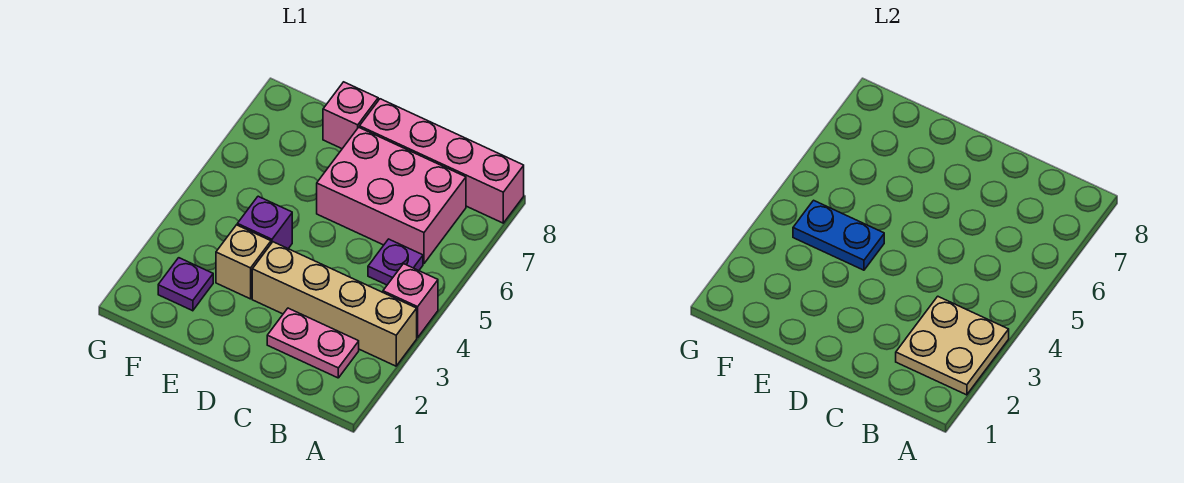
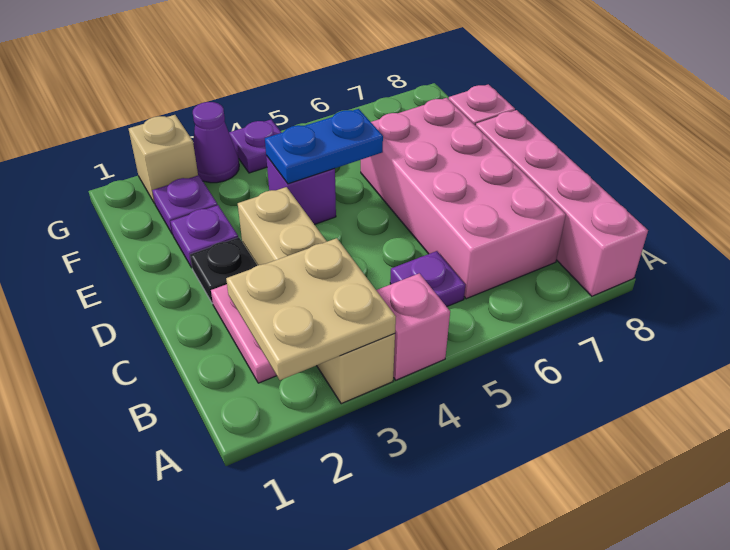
pink 2x3 brick [317,127,466,263] -> pink 2x4 brick [361,98,566,299]
none -> black 1x1 plate [190,237,257,303]
none -> purple 1x1 plate [171,205,238,268]
tan 1x1 brick [216,225,271,299] -> tan 1x1 brick moved to [129,115,198,204]
blue 1x2 plate [793,200,884,270] -> blue 1x2 plate turned to [265,109,383,184]
none -> purple 1x1 cone [193,102,239,183]
none -> purple 1x1 plate [229,120,282,173]

